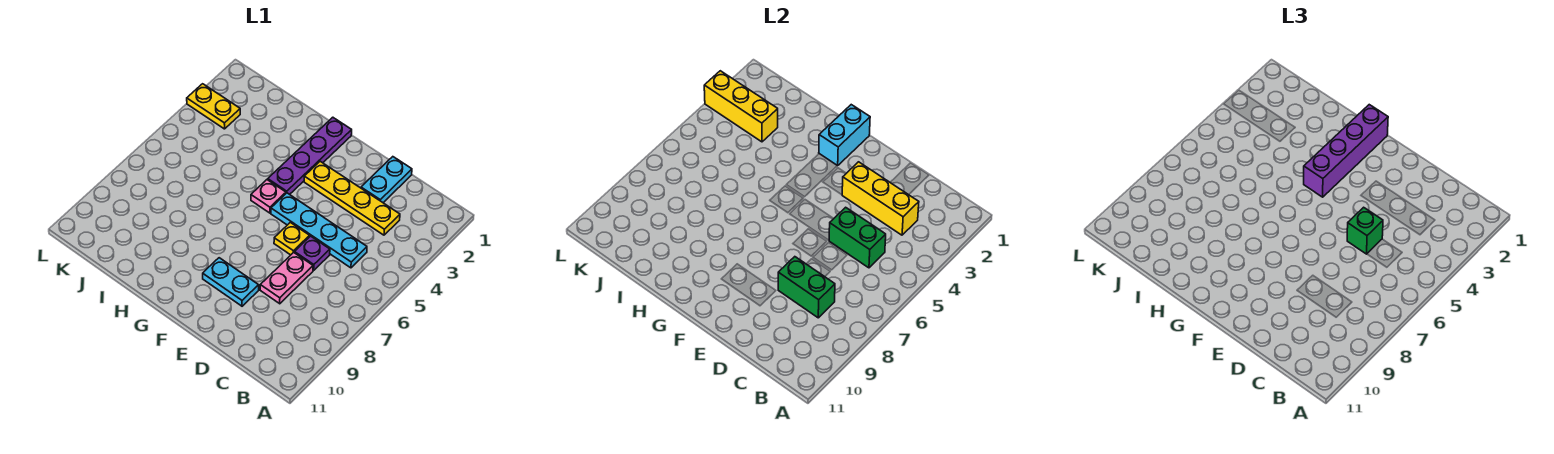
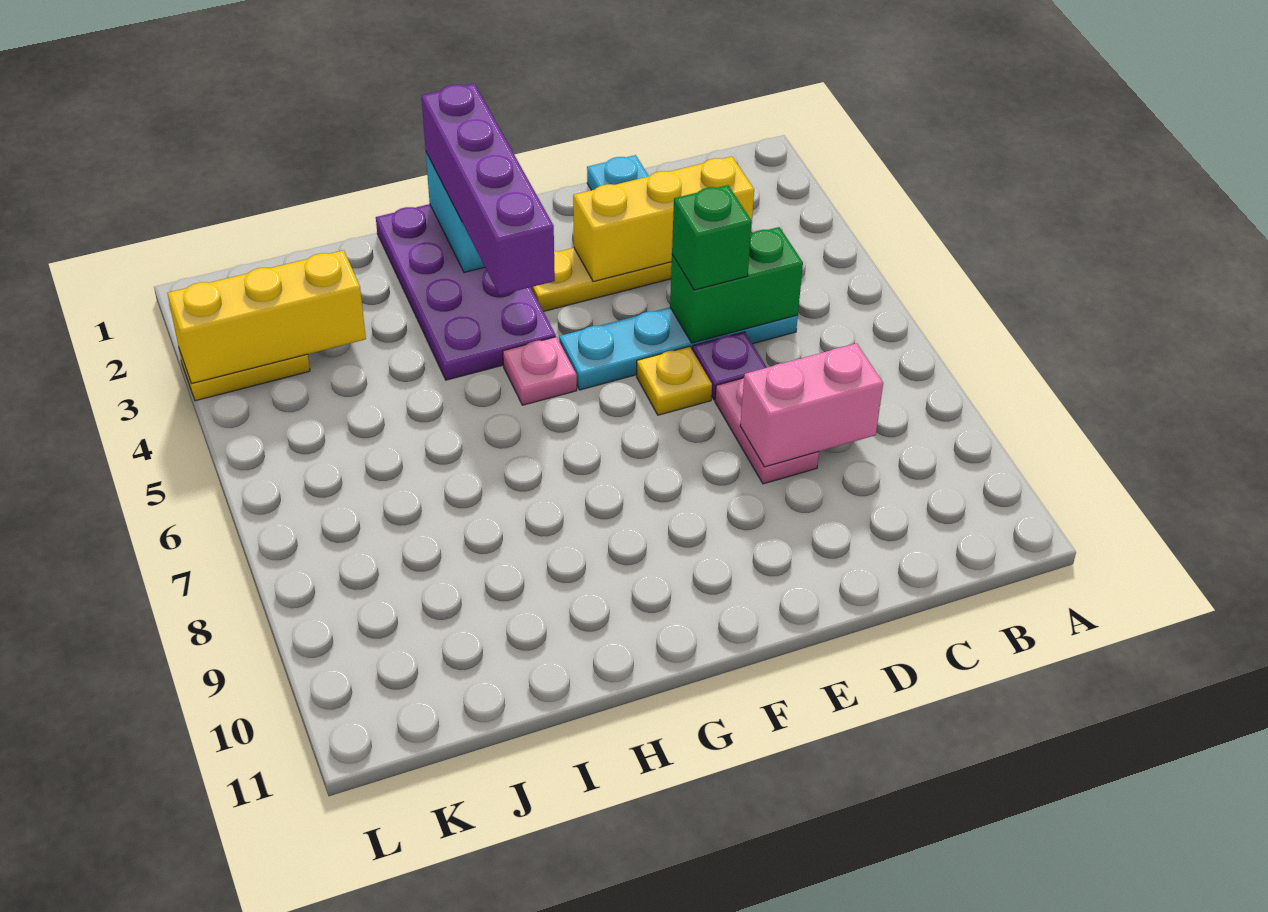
green 1x2 brick [778,257,835,318] -> pink 1x2 brick [740,343,883,467]
cyan 1x2 plate [203,258,259,306] -> none
purple 1x4 plate [268,117,352,194] -> purple 2x4 plate [376,204,556,380]

